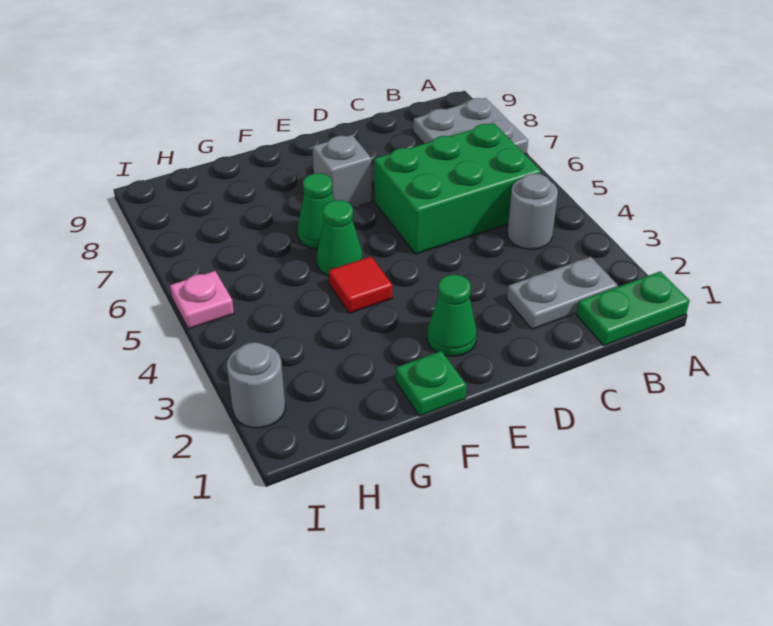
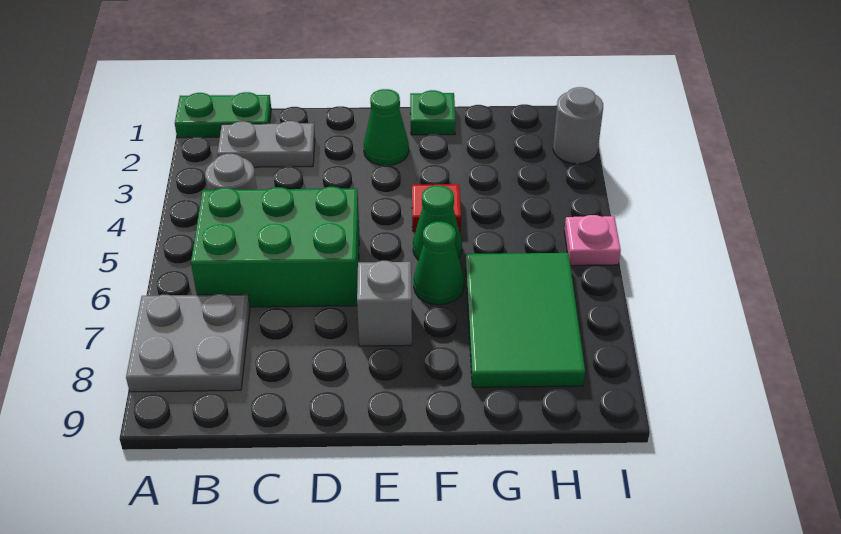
none -> green 2x3 tile [465,253,585,387]

